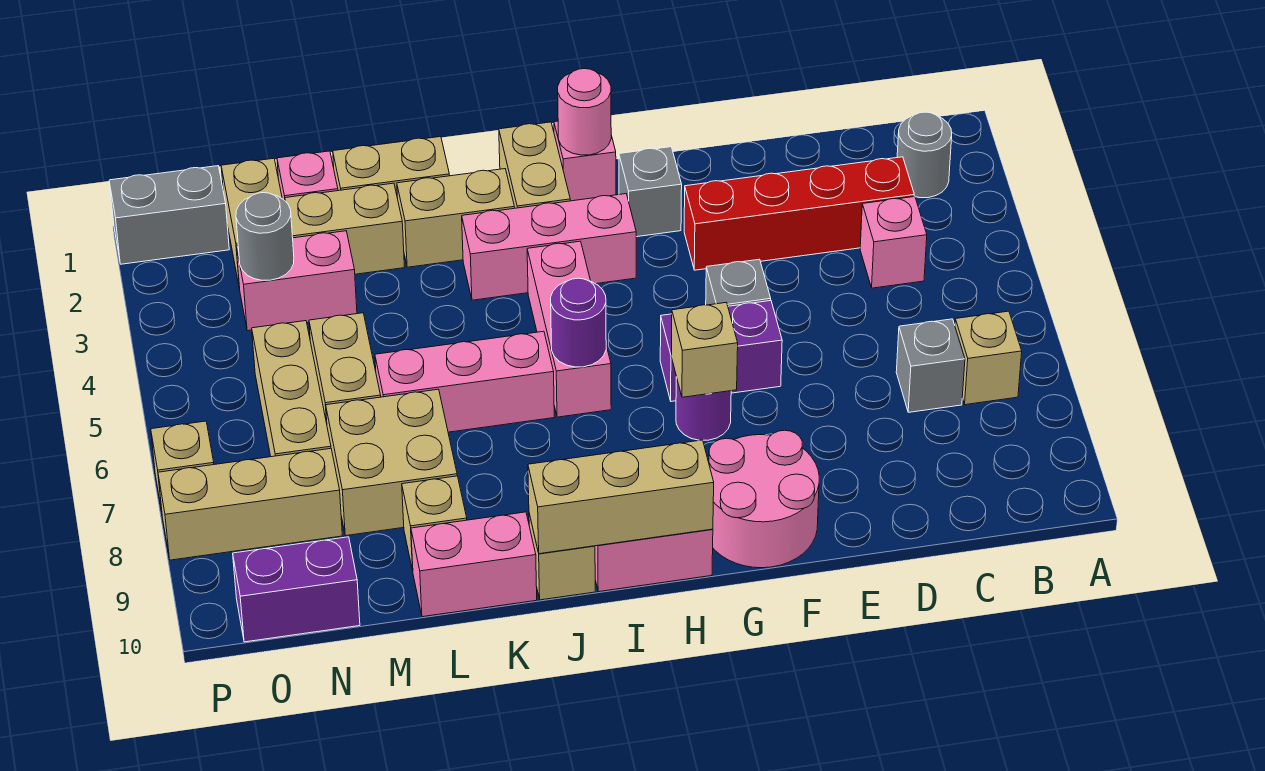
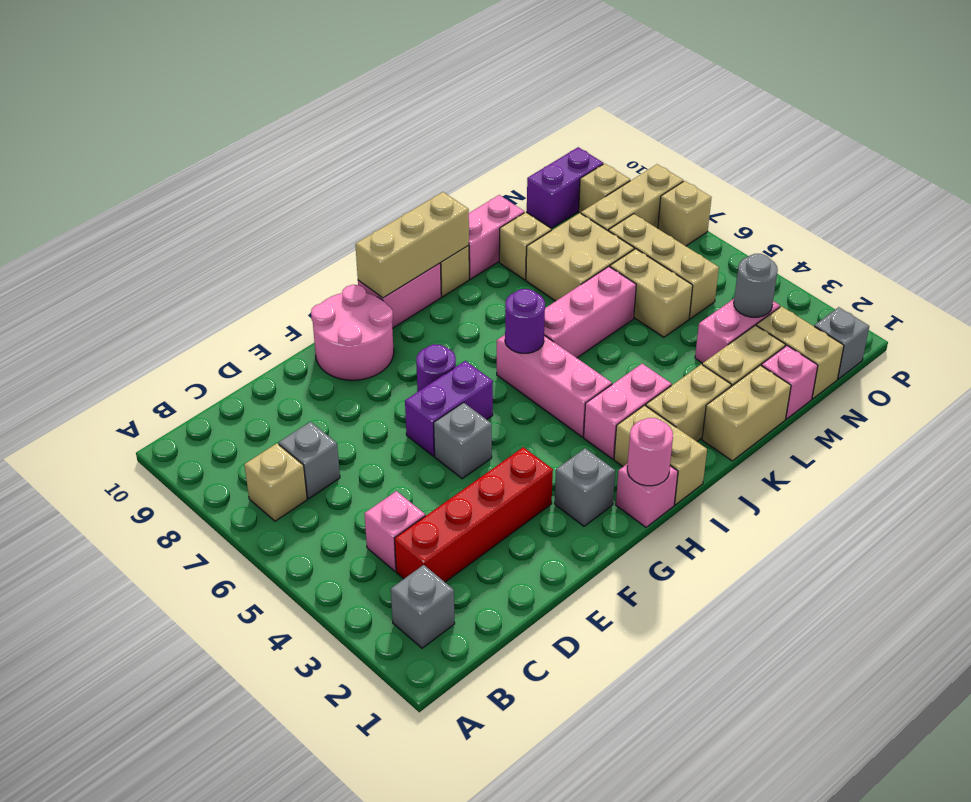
grey 1x1 round brick [897,112,952,198] -> grey 1x1 brick [391,565,455,648]
tan 1x1 brick [671,302,738,397] -> tan 1x1 brick moved to [579,164,630,213]
pink 1x3 brick [462,194,636,300] -> pink 1x2 brick [584,364,672,459]
grey 1x2 brick [109,166,229,264] -> grey 1x1 brick [814,307,869,379]

